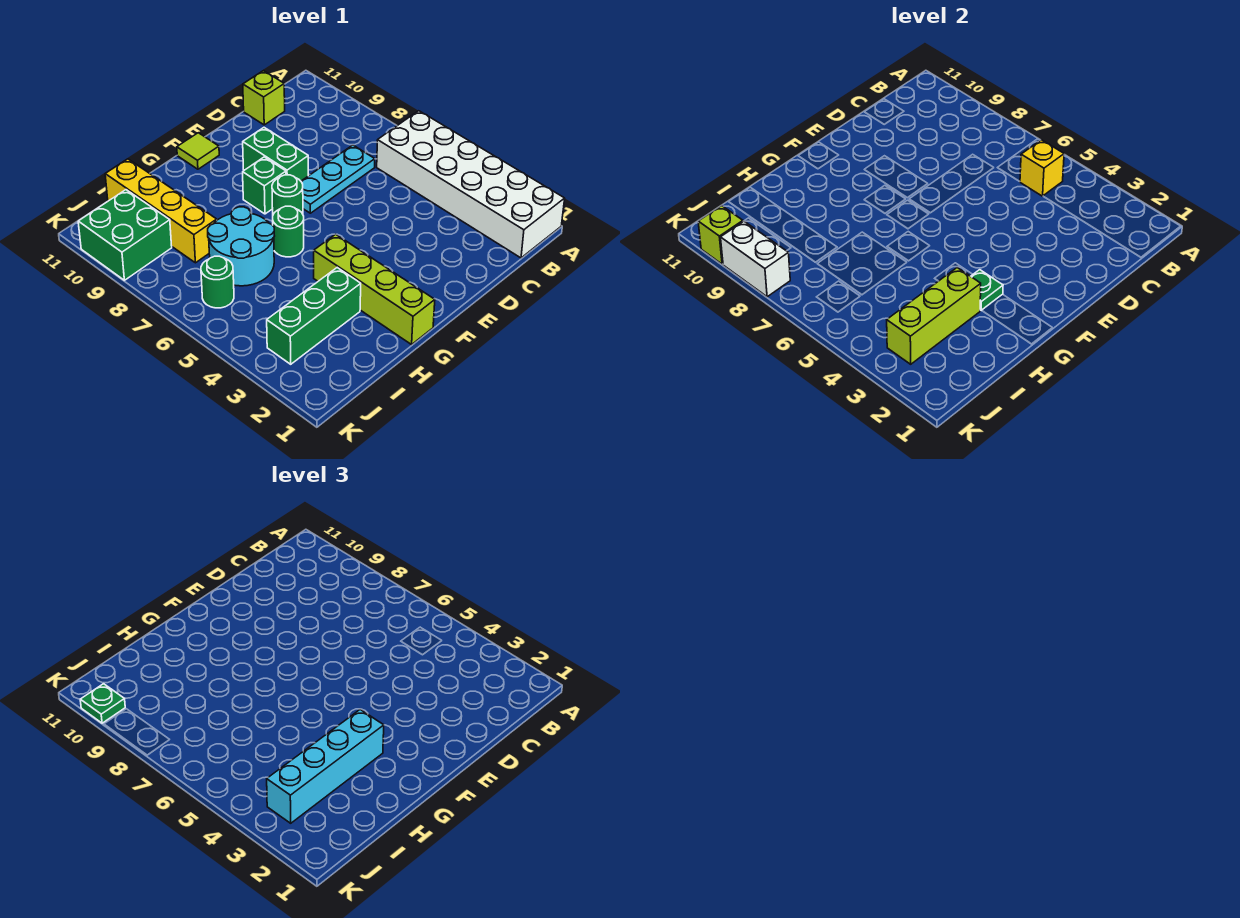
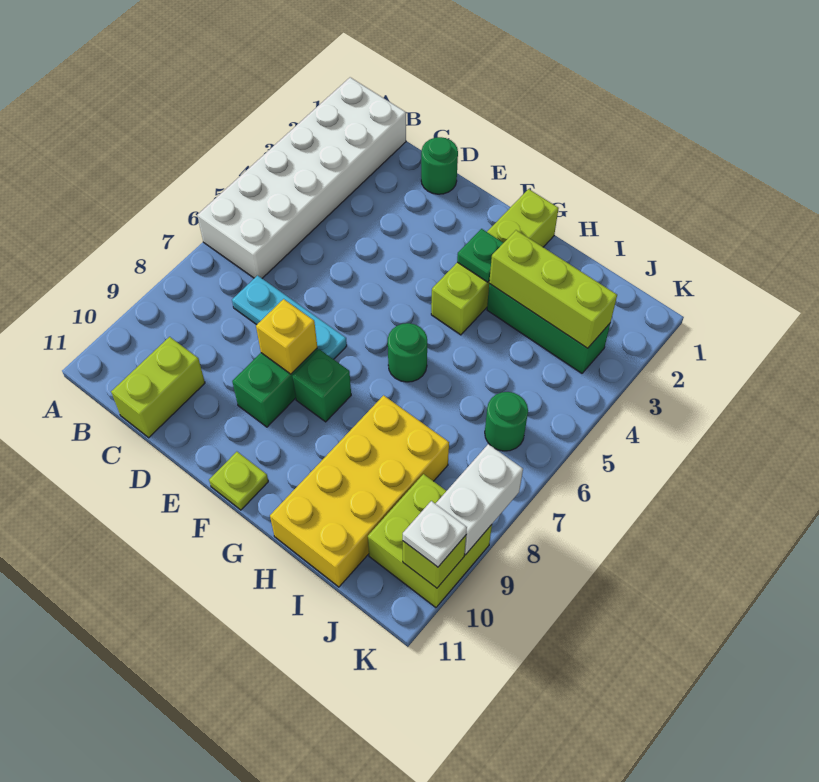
yellow 1x1 brick [1020,140,1064,196] -> yellow 1x1 brick moved to [256,299,317,374]
lime 1x1 brick [243,71,285,125] -> lime 1x2 brick [111,337,205,438]
green 1x1 round brick [272,175,303,214] -> green 1x1 round brick moved to [421,137,458,194]
lime 1x1 tile [177,133,219,169] -> lime 1x1 plate [209,452,268,510]
cyan 1x4 brick [267,710,384,823] -> none
cyan 2x2 round brick [208,207,274,286] -> none
yellow 1x4 brick [105,159,217,263] -> yellow 2x4 brick [270,395,449,587]
green 2x2 brick [78,190,172,280] -> lime 2x2 brick [368,474,492,608]
green 1x1 plate [80,684,125,723] -> white 1x1 plate [403,501,467,567]

